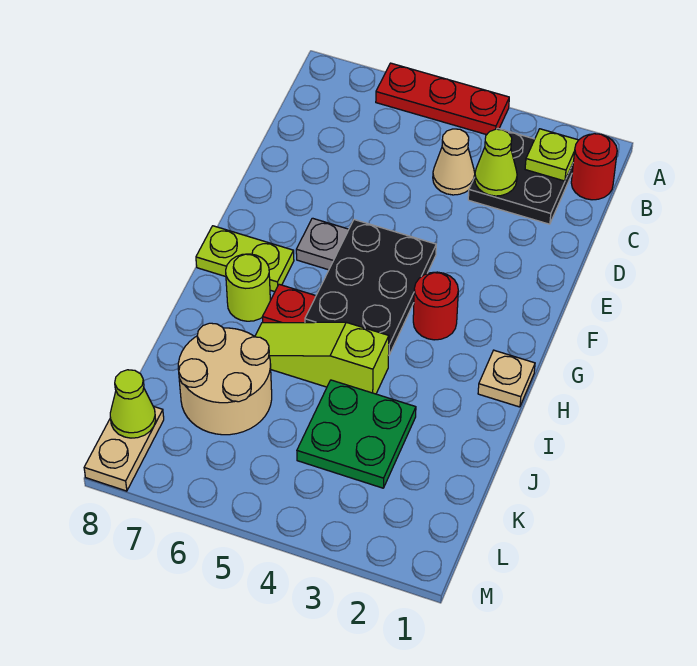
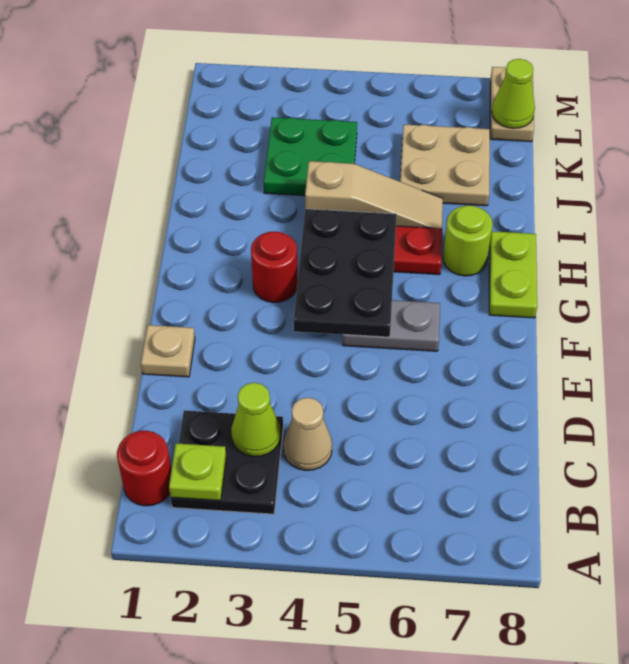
red 1x3 plate [376,63,509,135] -> none
lime 1x2 plate [196,226,294,292] -> lime 1x2 plate turned to [489,231,537,318]
tan 1x1 plate [478,350,535,407] -> tan 1x1 plate moved to [141,325,195,377]
lime 1x3 slope [255,322,389,394] -> tan 1x3 slope [305,161,443,228]
tan 2x2 round brick [178,323,272,435] -> tan 2x2 plate [400,124,490,206]

